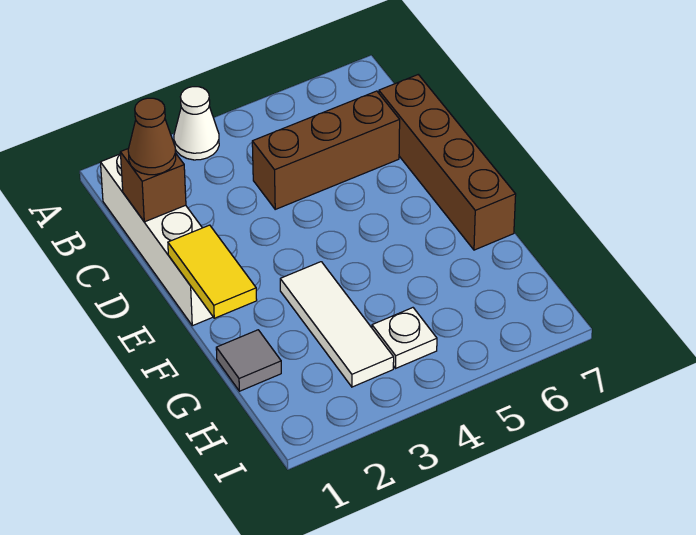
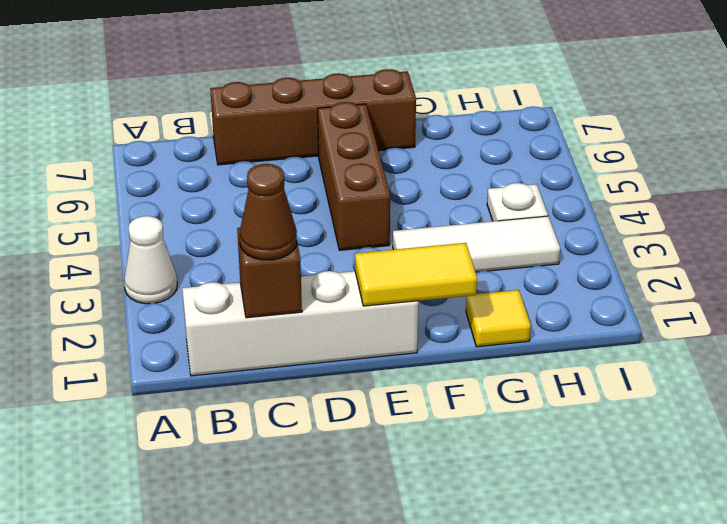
brown 1x3 brick [252,91,400,209] -> brown 1x3 brick moved to [318,102,390,250]
grey 1x1 tile [216,330,281,391] -> yellow 1x1 tile [466,290,531,347]

